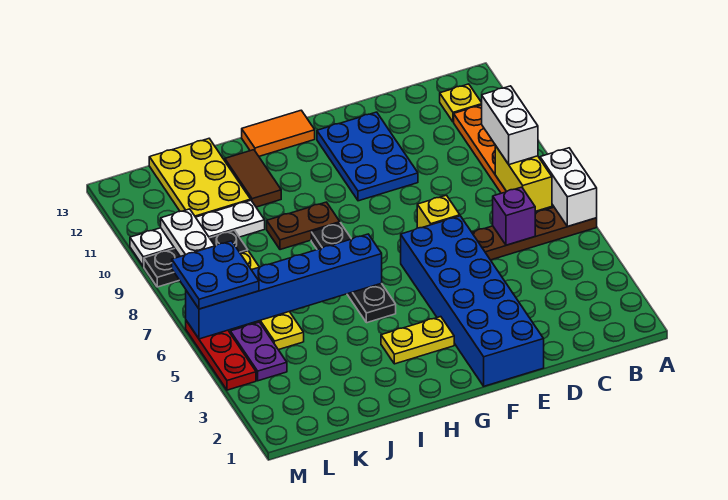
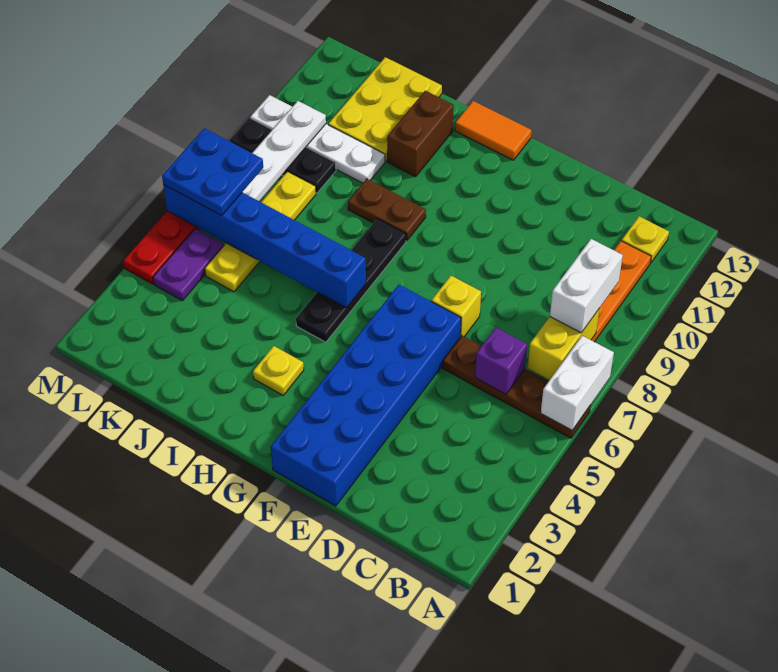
blue 2x3 plate [317,112,418,201] -> none
yellow 1x2 plate [381,317,454,364] -> yellow 1x1 plate [253,346,304,395]
brown 1x2 tile [225,150,281,207] -> brown 1x2 brick [387,91,454,177]

